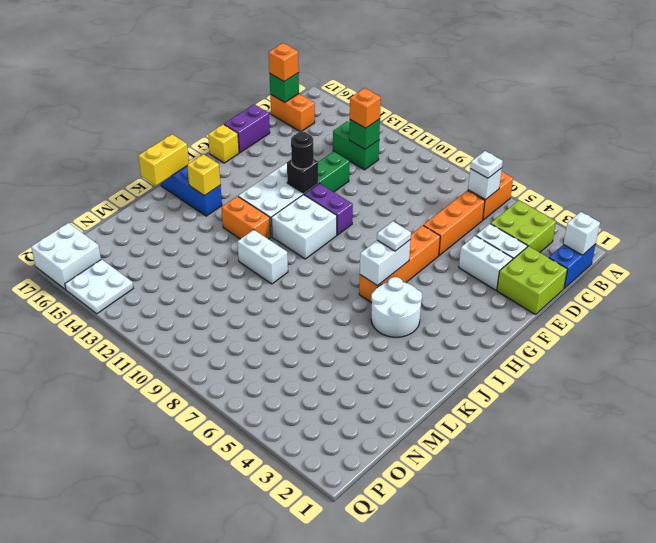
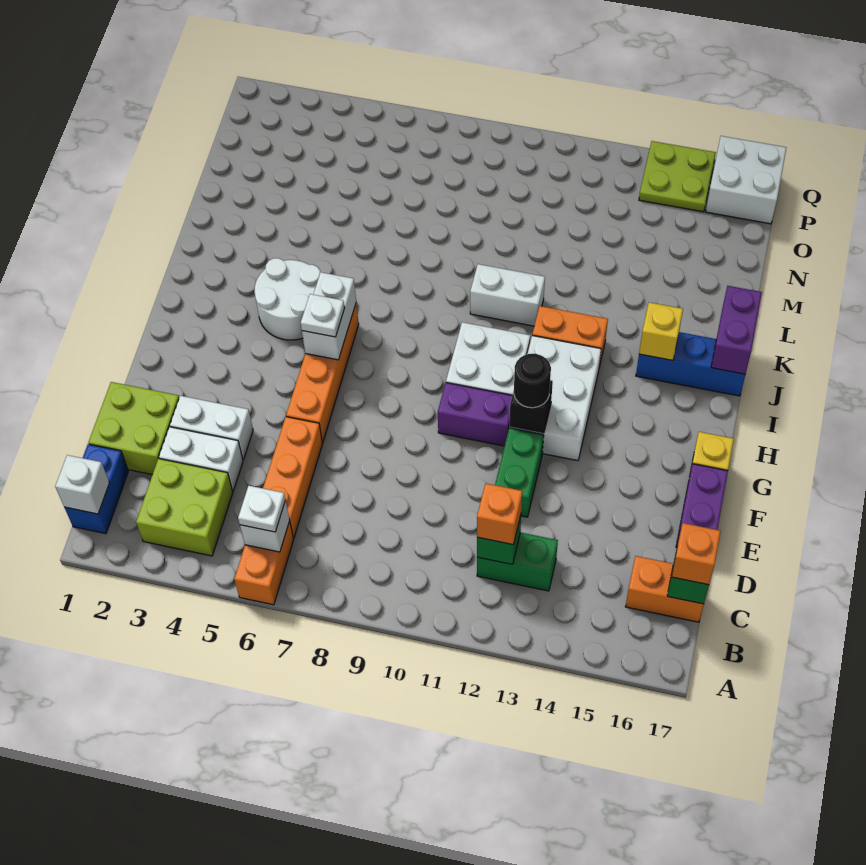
yellow 1x2 brick [138,134,189,186] -> purple 1x2 brick [711,286,762,374]
white 2x2 plate [65,259,133,314] -> lime 2x2 plate [639,141,716,212]

